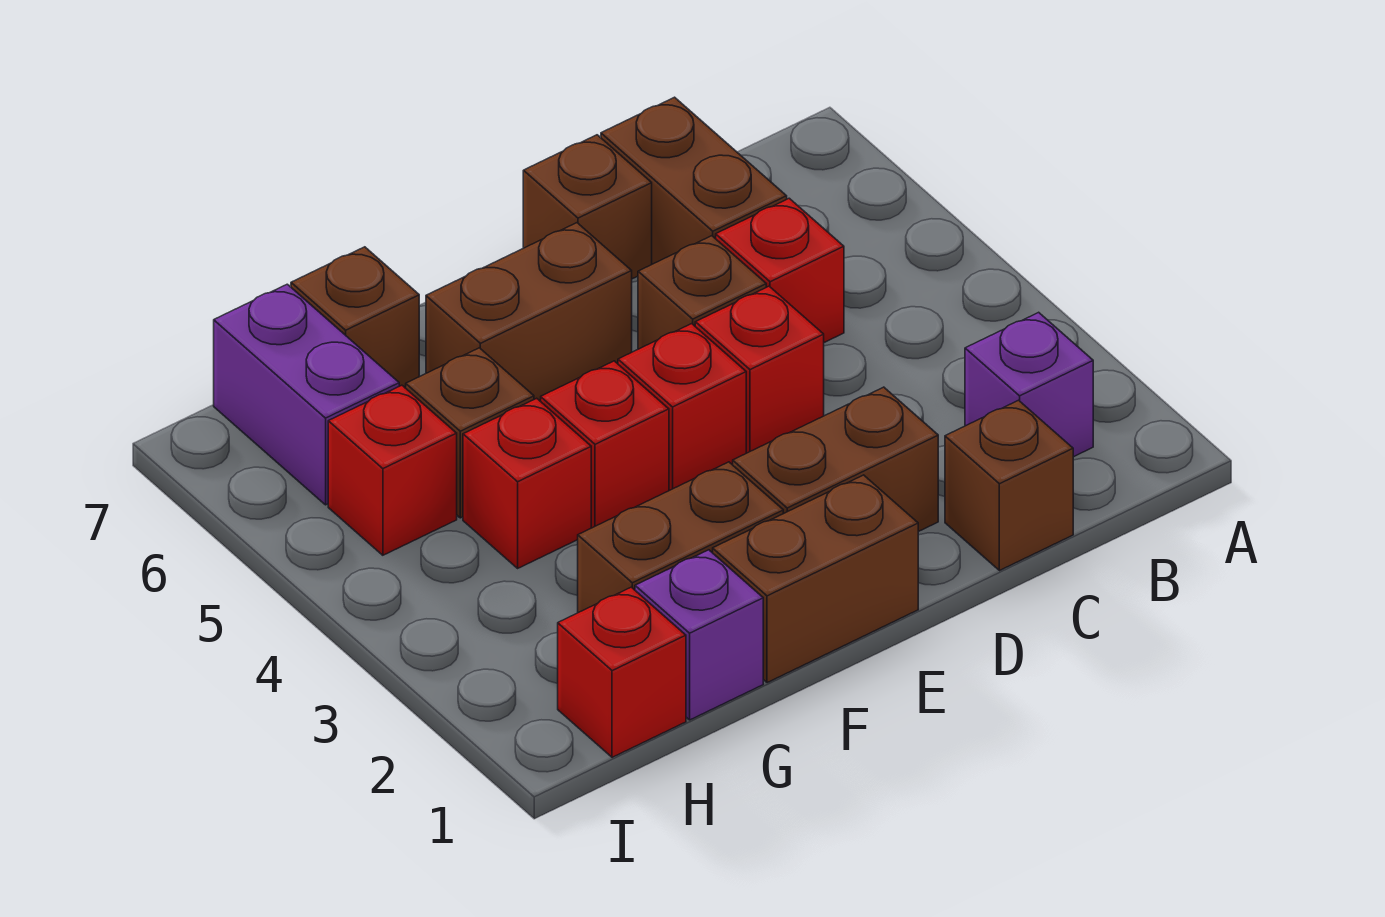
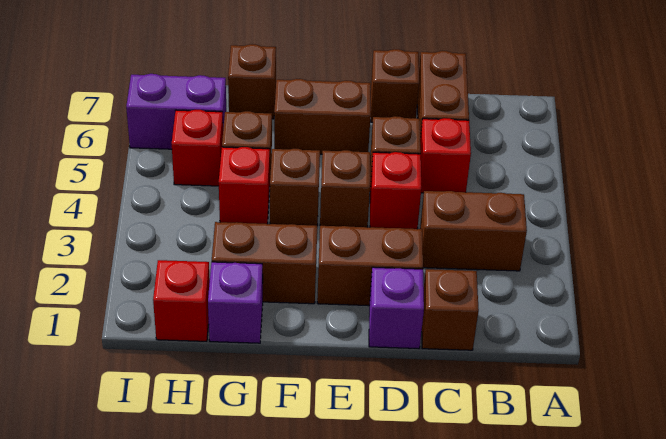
purple 1x1 brick [965,312,1093,457] -> purple 1x1 brick moved to [369,267,424,349]
brown 1x2 brick [713,475,918,683] -> brown 1x2 brick moved to [420,191,527,271]
red 1x1 brick [618,324,746,491] -> brown 1x1 brick [320,150,370,227]
red 1x1 brick [541,361,669,528] -> brown 1x1 brick [270,149,320,226]
purple 1x2 brick [214,284,399,505] -> purple 1x2 brick turned to [126,74,226,149]

